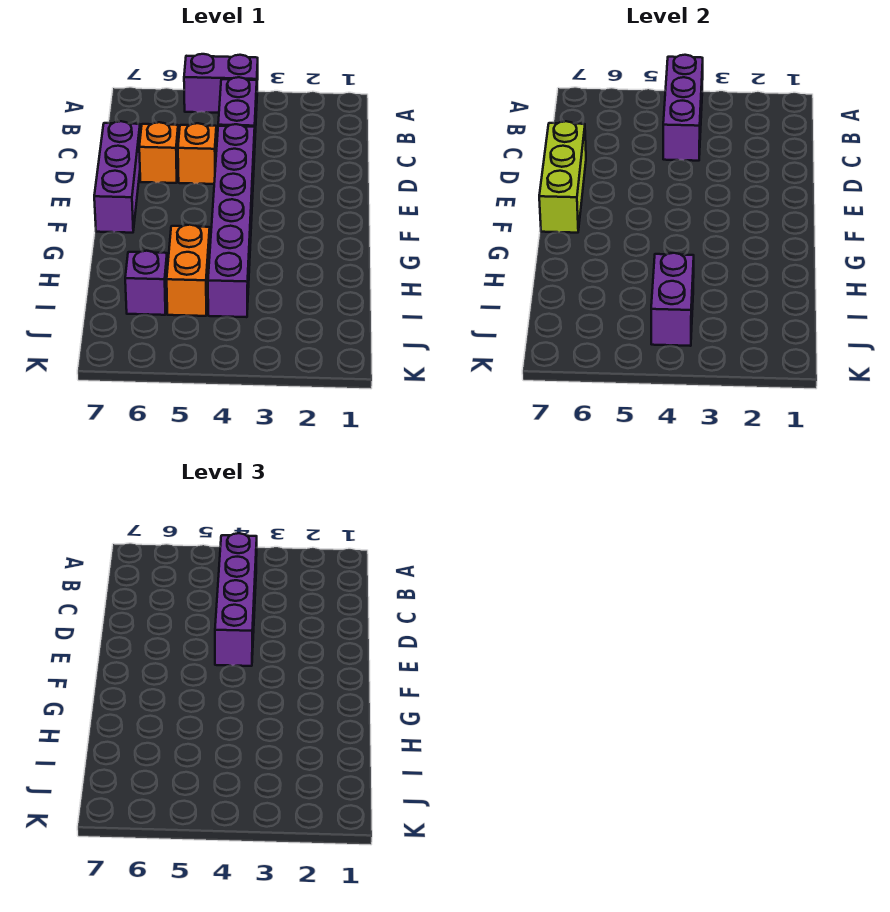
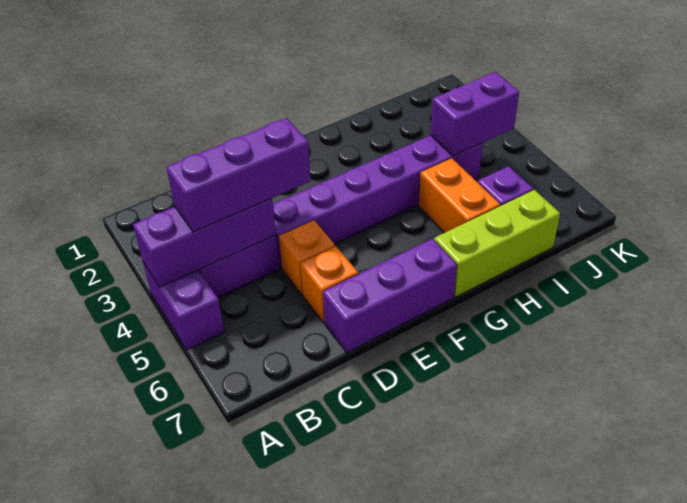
purple 1x4 brick [215,533,257,666] -> purple 1x3 brick [166,118,311,232]
lime 1x3 brick [539,121,586,233] -> lime 1x3 brick moved to [434,190,560,297]
orange 1x2 brick [167,225,210,316] -> orange 1x2 brick turned to [419,158,500,233]

